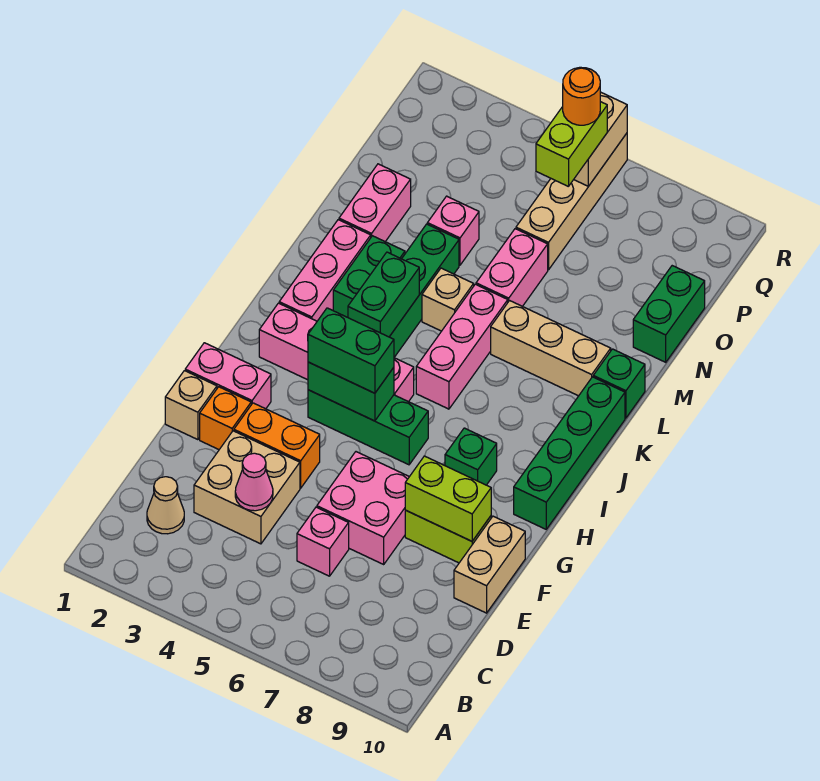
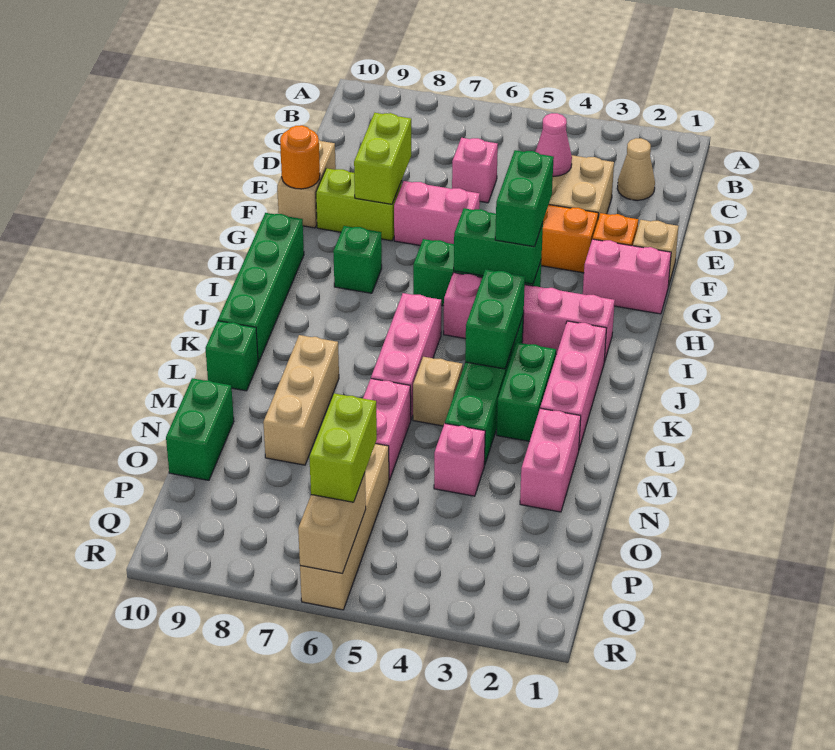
pink 2x2 brick [317,452,409,564] -> pink 1x2 brick [394,181,480,246]
lime 1x2 brick [405,456,491,541] -> lime 1x2 brick turned to [354,113,411,204]
green 1x2 brick [308,308,394,393] -> green 1x2 brick turned to [495,150,554,247]
tan 1x3 brick [491,301,611,396] -> tan 1x3 brick turned to [263,335,339,465]
orange 1x1 round brick [563,67,600,125] -> orange 1x1 round brick moved to [280,125,320,189]

